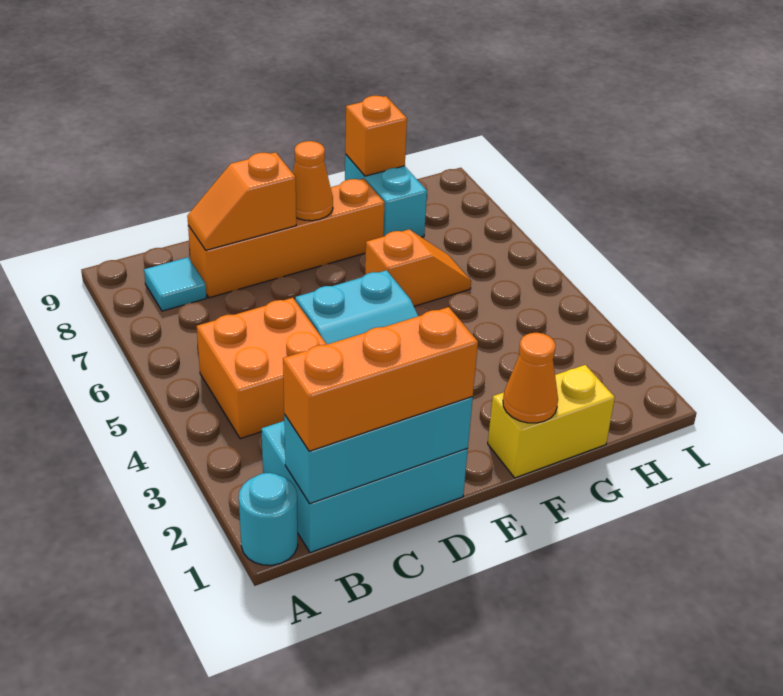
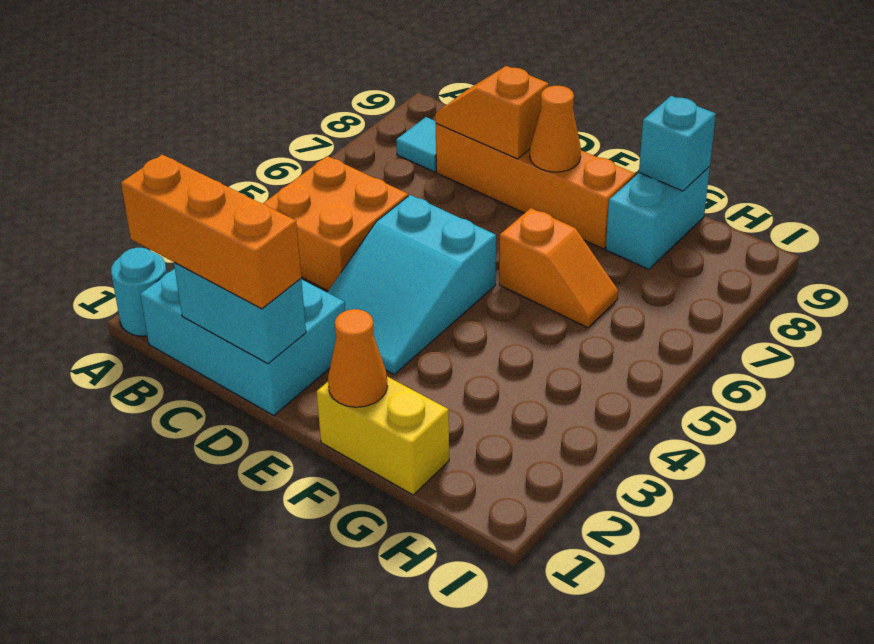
cyan 1x3 brick [284,397,473,504] -> cyan 1x2 brick [174,262,306,364]
orange 1x1 brick [345,96,407,176] -> cyan 1x1 brick [639,96,716,191]

